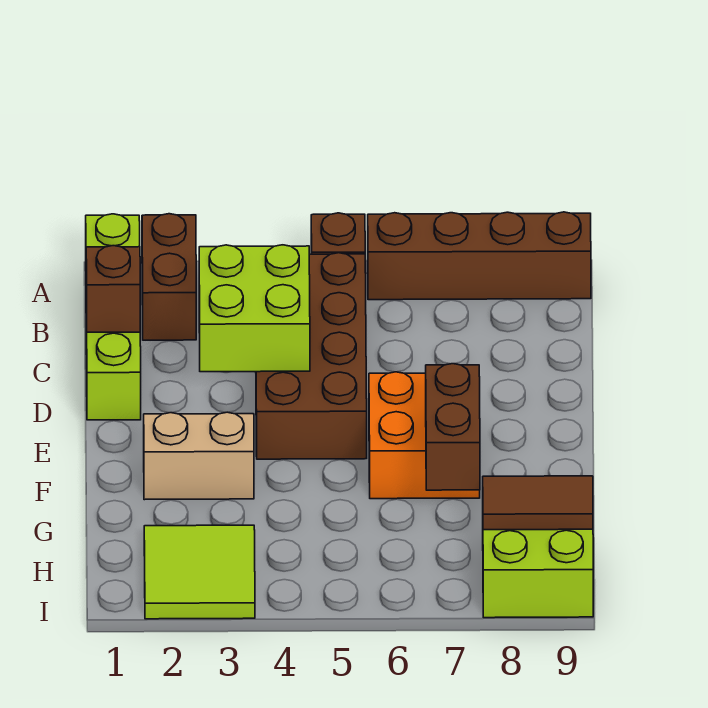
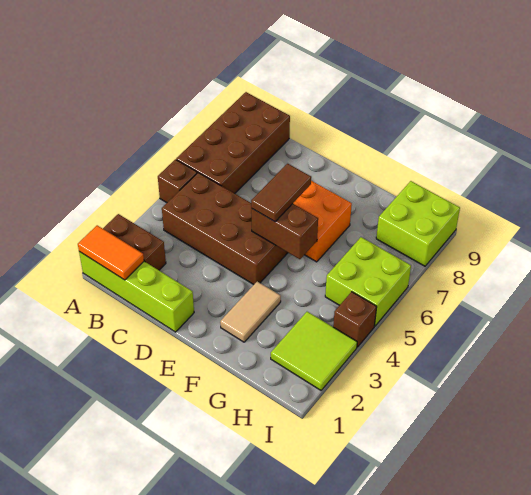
none -> orange 1x2 tile [78,225,144,280]
brown 1x4 brick [368,212,591,300] -> brown 2x4 brick [176,92,290,193]
brown 1x1 brick [86,246,140,332] -> brown 1x1 brick moved to [333,292,377,347]
lime 2x2 brick [199,245,310,372] -> lime 2x2 brick moved to [325,237,411,326]
tan 1x2 brick [144,412,254,500] -> tan 1x2 tile [220,282,281,342]
brown 1x2 brick [426,364,480,490] -> brown 1x2 brick moved to [251,204,318,259]
brown 1x2 tile [483,476,593,530] -> brown 1x2 tile moved to [251,164,311,222]

